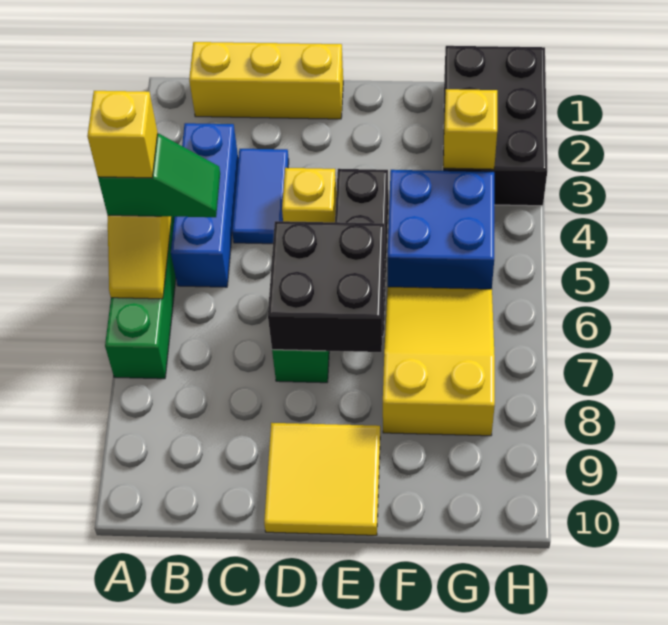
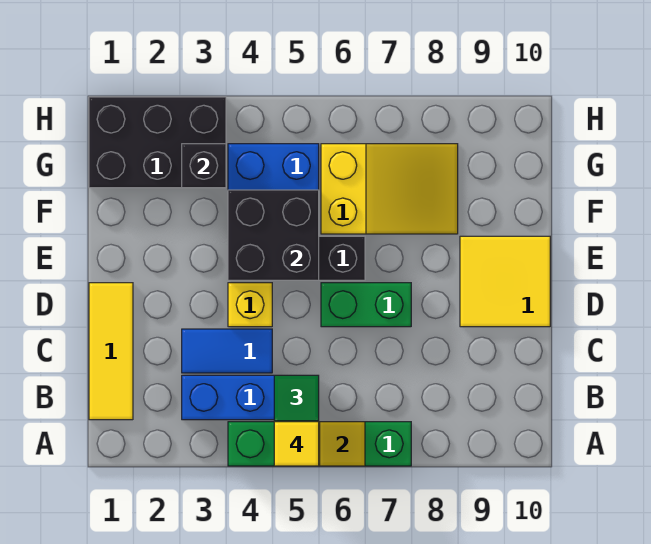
yellow 1x1 brick [87,91,158,178] -> yellow 1x1 tile [274,422,319,466]
yellow 1x3 brick [189,42,343,119] -> yellow 1x3 tile [89,283,133,420]
black 2x2 brick [268,221,385,352] -> black 2x2 brick moved to [228,190,319,280]
yellow 2x3 slope [383,287,495,436] -> yellow 2x3 slope turned to [321,144,458,234]
yellow 1x1 brick [444,89,497,169] -> black 1x1 brick [182,144,226,188]

